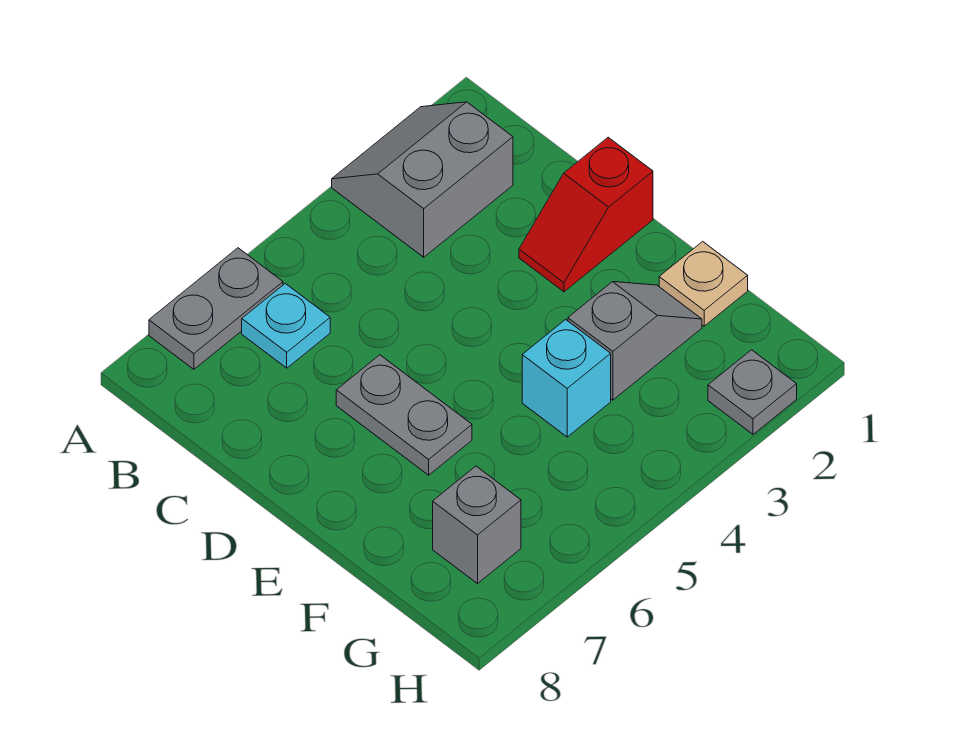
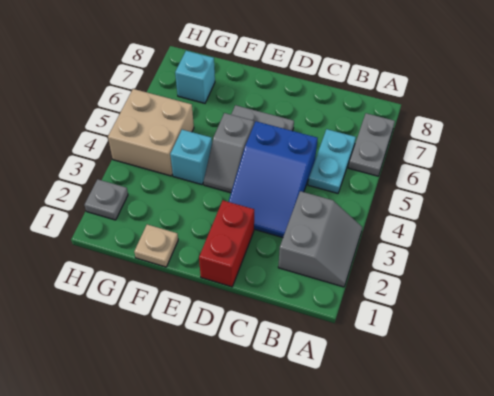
cyan 1x1 plate [242,283,330,368] -> cyan 1x2 plate [308,129,356,193]
none -> blue 2x3 slope [228,121,318,238]
red 1x2 slope [519,137,653,292] -> red 1x2 brick [199,200,254,287]
grey 1x2 slope [568,282,702,400] -> grey 1x2 slope moved to [204,113,254,193]
none -> tan 2x2 brick [108,89,194,176]
grey 1x1 brick [433,466,521,584] -> cyan 1x1 brick [175,51,215,103]

